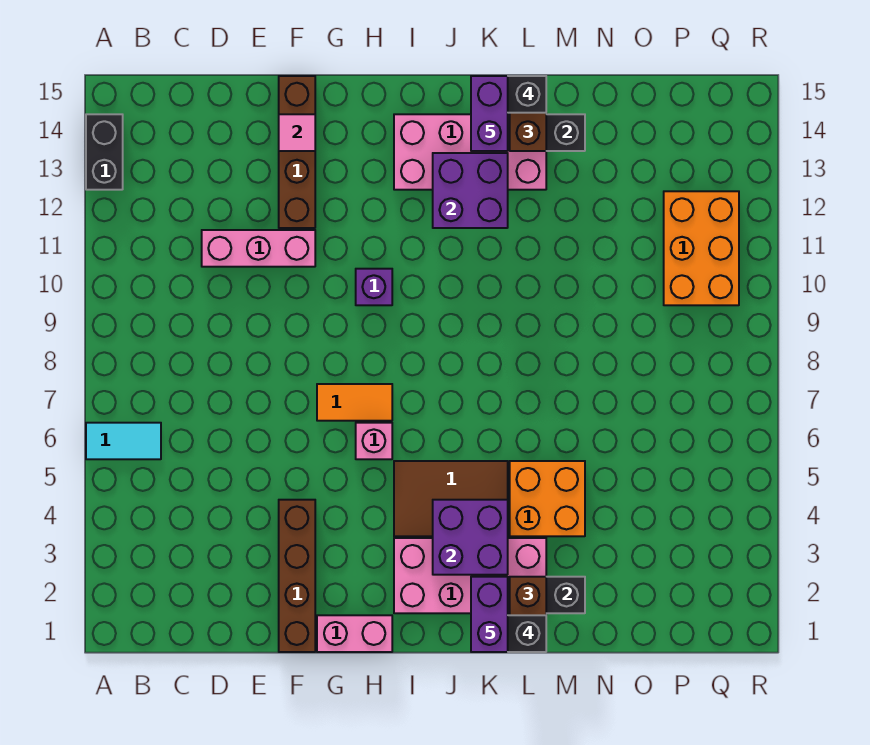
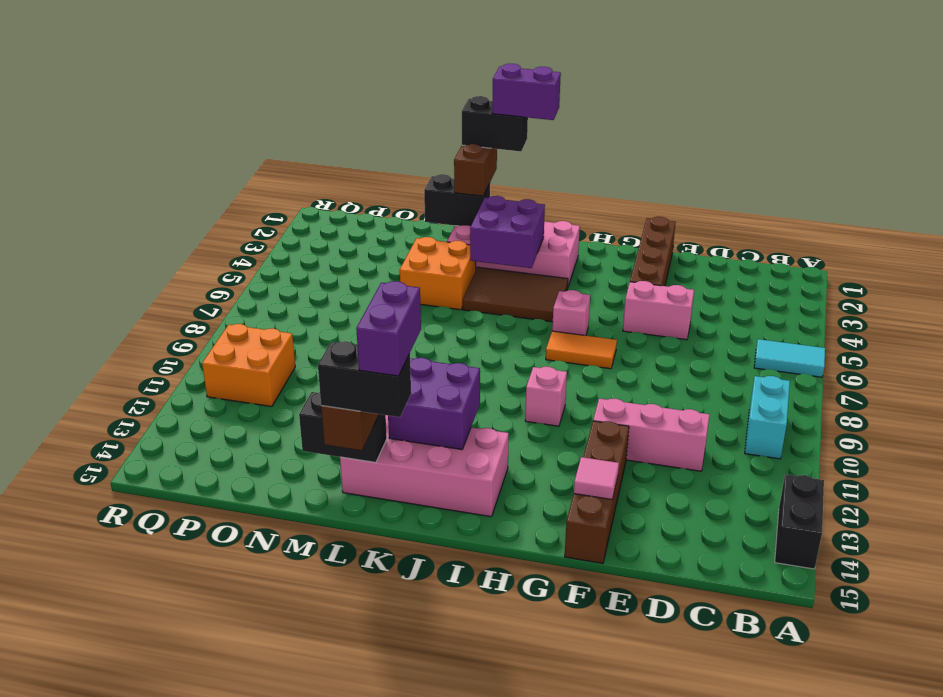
none -> cyan 1x2 brick [745,376,790,459]
pink 1x2 brick [317,615,392,652] -> pink 1x2 brick moved to [623,281,694,340]
purple 1x1 brick [356,269,392,305] -> pink 1x1 brick [525,366,567,426]
purple 1x2 brick [471,577,508,652] -> purple 1x2 brick turned to [492,64,561,120]
orange 2x3 brick [664,191,739,305] -> orange 2x2 brick [202,324,295,407]

